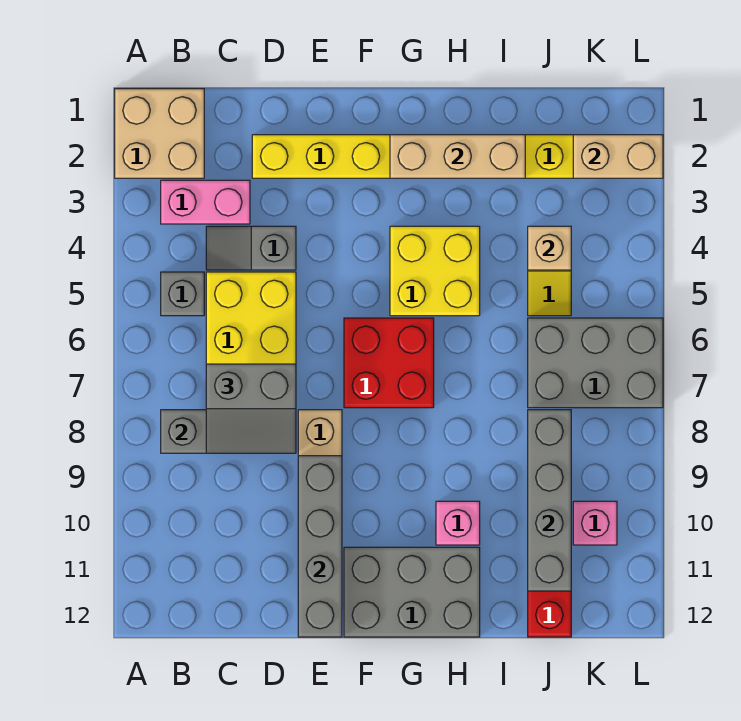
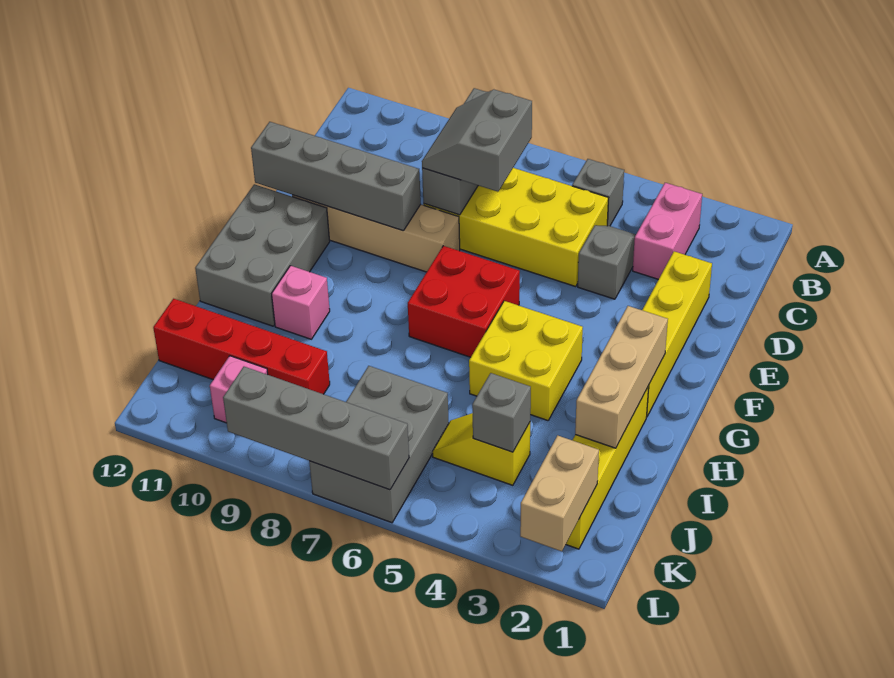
tan 2x2 brick [115,89,204,178] -> none
tan 1x1 brick [528,226,571,270] -> grey 1x1 brick [472,373,531,452]
grey 1x4 brick [528,410,571,591] -> grey 1x4 brick moved to [223,367,409,490]

